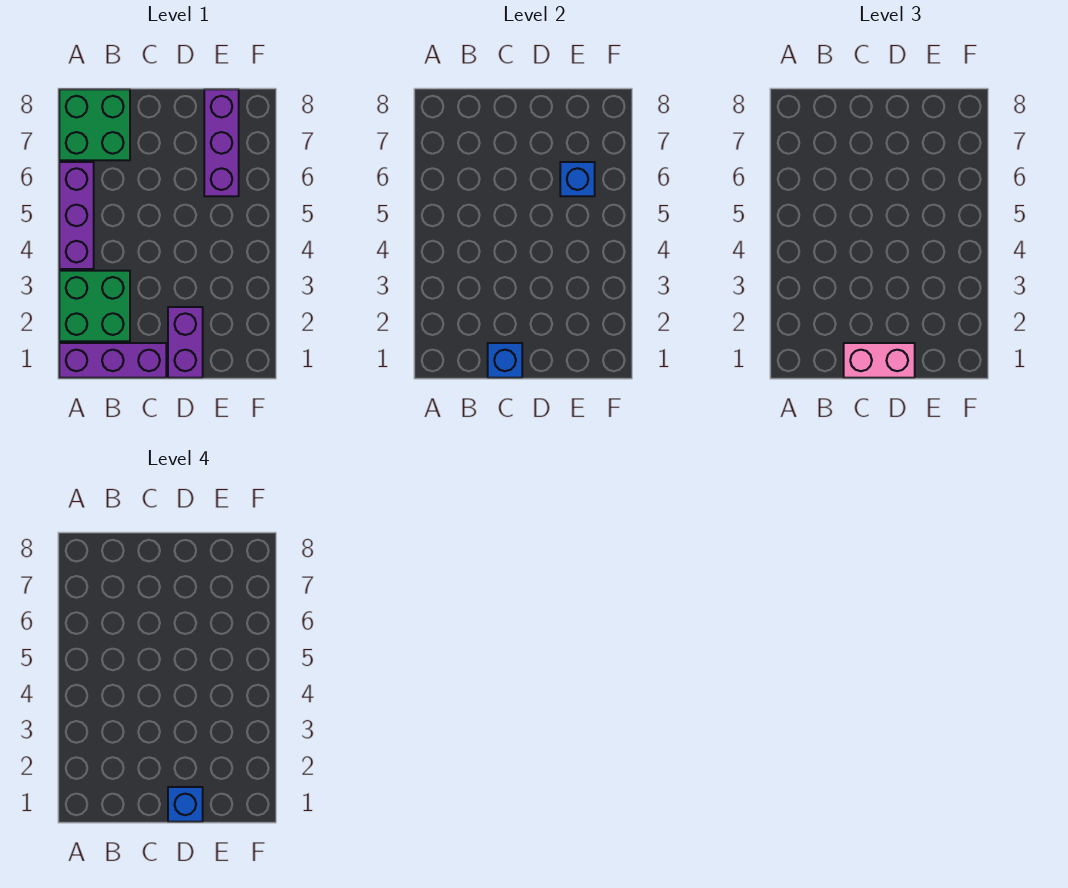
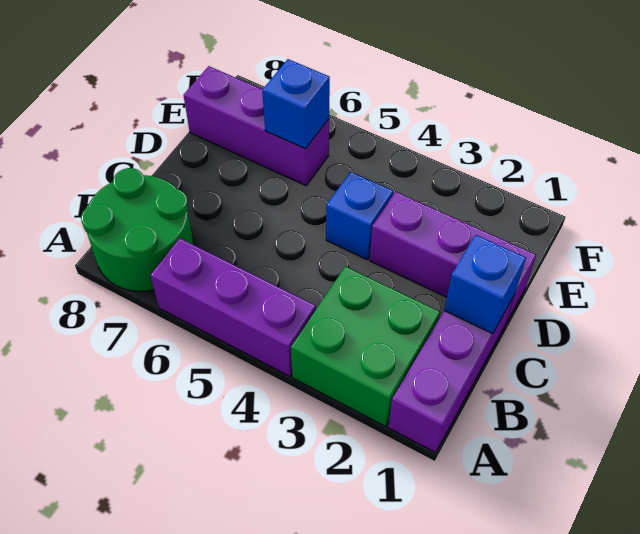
green 2x2 brick [59,89,130,160] -> green 2x2 round brick [81,168,194,291]
pink 1x2 brick [844,343,915,378] -> none
purple 1x2 brick [168,307,203,378] -> purple 1x3 brick [370,192,536,325]
blue 1x1 brick [168,787,203,822] -> blue 1x1 brick moved to [326,172,393,259]

